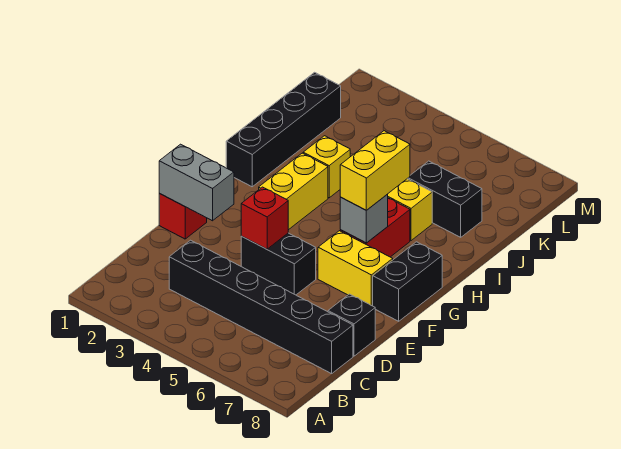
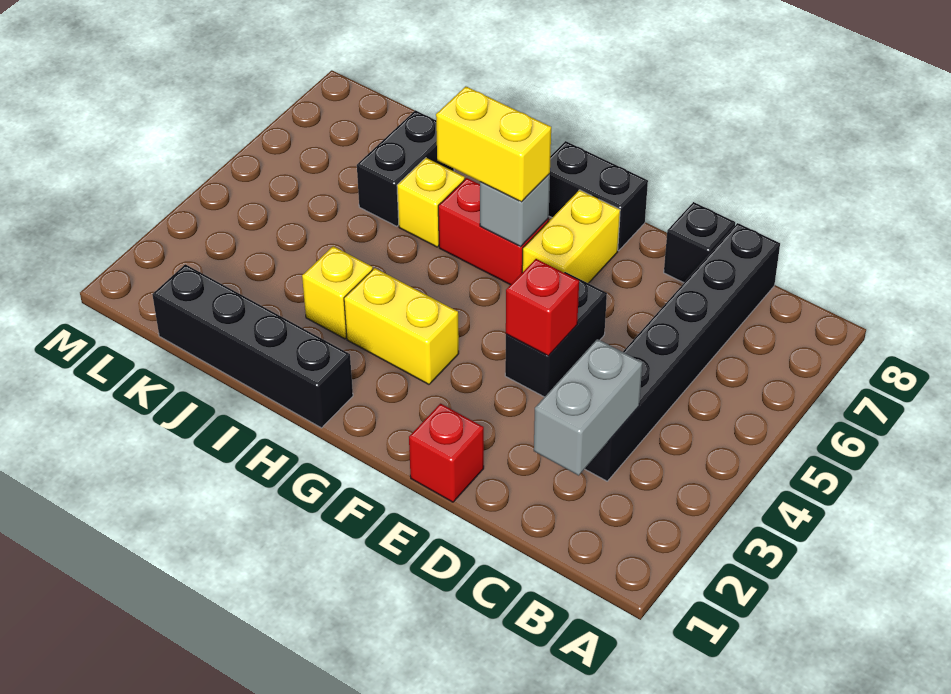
grey 1x2 brick [159,144,234,221] -> grey 1x2 brick moved to [534,339,643,475]

